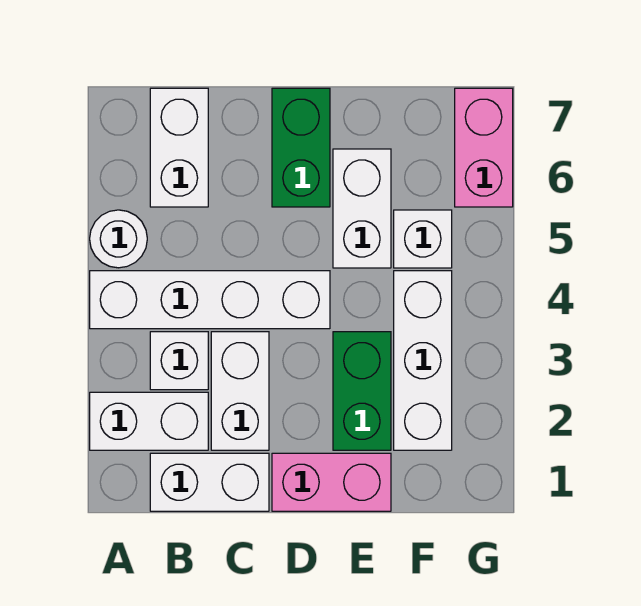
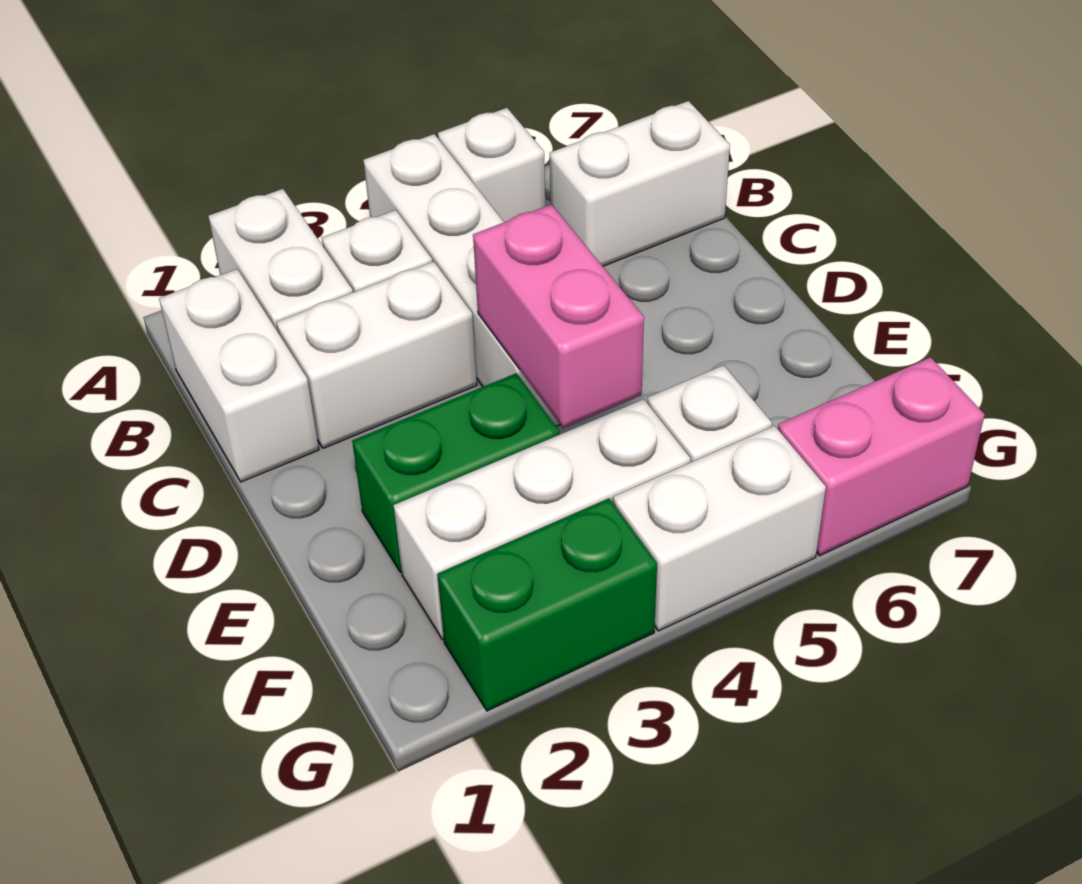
white 1x1 round brick [90,210,147,268] -> white 1x1 brick [438,108,545,222]
pink 1x2 brick [272,453,391,511] -> pink 1x2 brick moved to [473,204,644,428]
green 1x2 brick [272,88,330,207] -> green 1x2 brick moved to [437,499,657,711]
white 1x2 brick [333,149,391,268] -> white 1x2 brick moved to [613,426,826,631]

